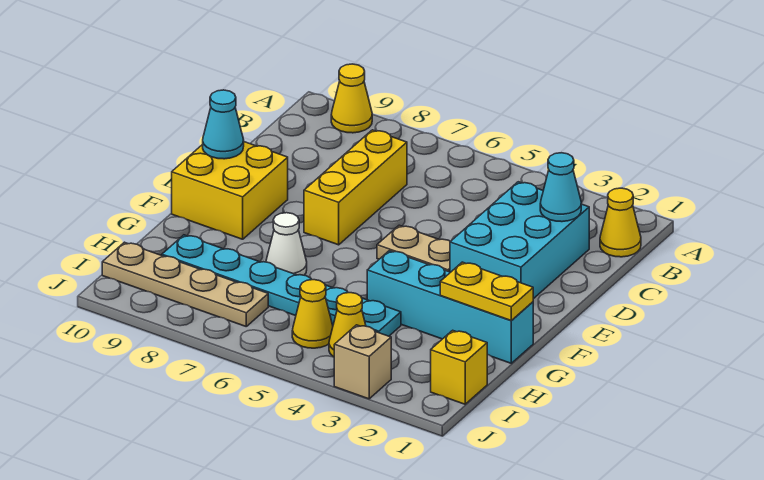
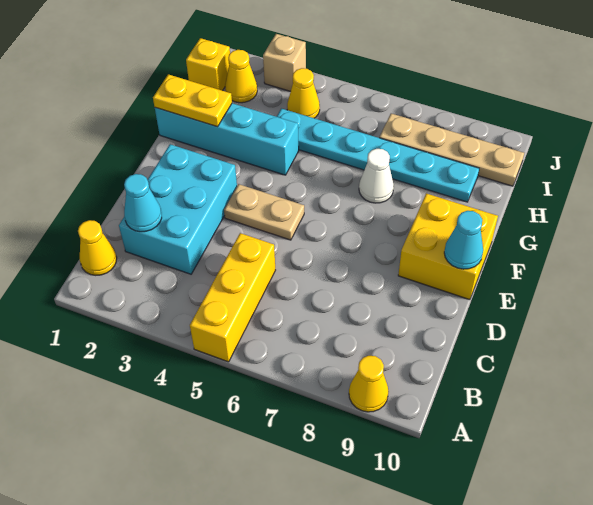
yellow 1x3 brick [304,130,407,245] -> yellow 1x3 brick moved to [190,233,275,362]
yellow 1x1 cone [292,280,333,348] -> yellow 1x1 cone moved to [225,50,257,103]

